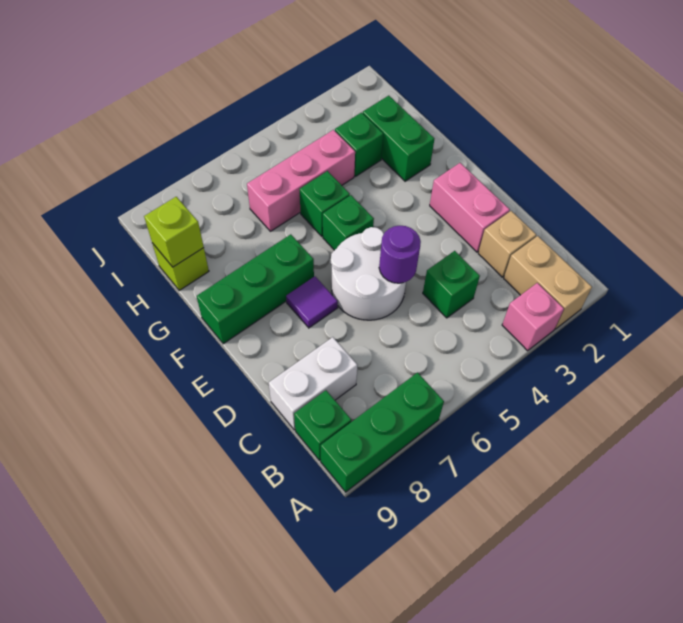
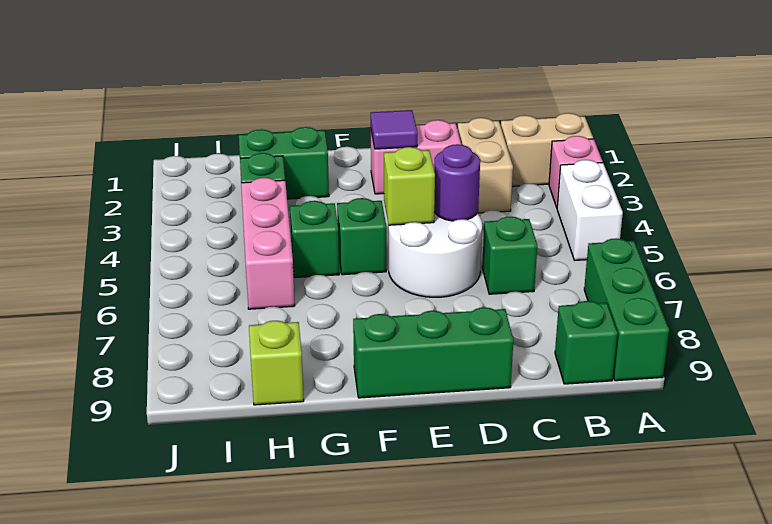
tan 1x1 brick [478,211,536,277] -> tan 1x2 brick [458,118,513,213]
green 1x1 brick [423,251,480,318] -> green 1x1 brick moved to [482,217,537,294]
white 1x2 brick [269,337,357,430] -> white 1x2 brick moved to [557,160,623,260]
purple 1x1 tile [286,276,338,328] -> purple 1x1 tile moved to [371,110,417,149]
green 1x3 brick [197,234,314,344] -> green 1x3 brick turned to [353,307,513,398]
lime 1x1 brick [144,197,204,267] -> lime 1x1 brick moved to [384,147,435,225]

